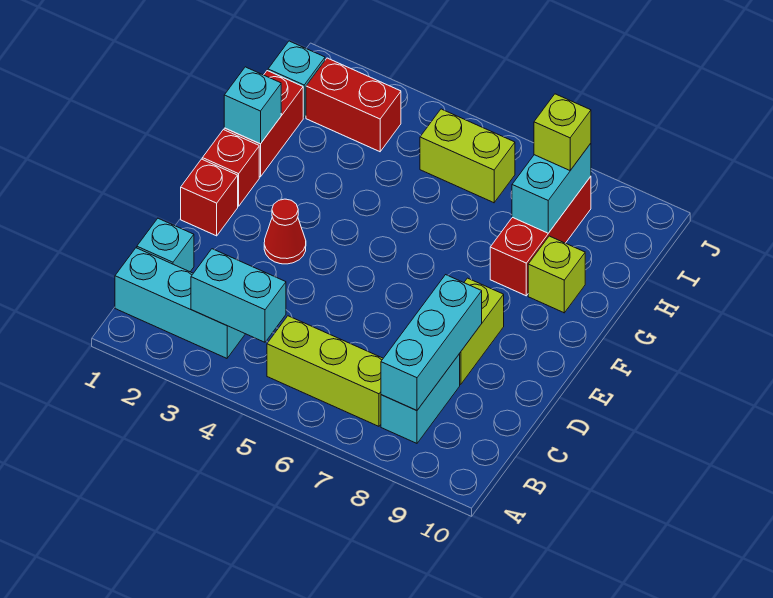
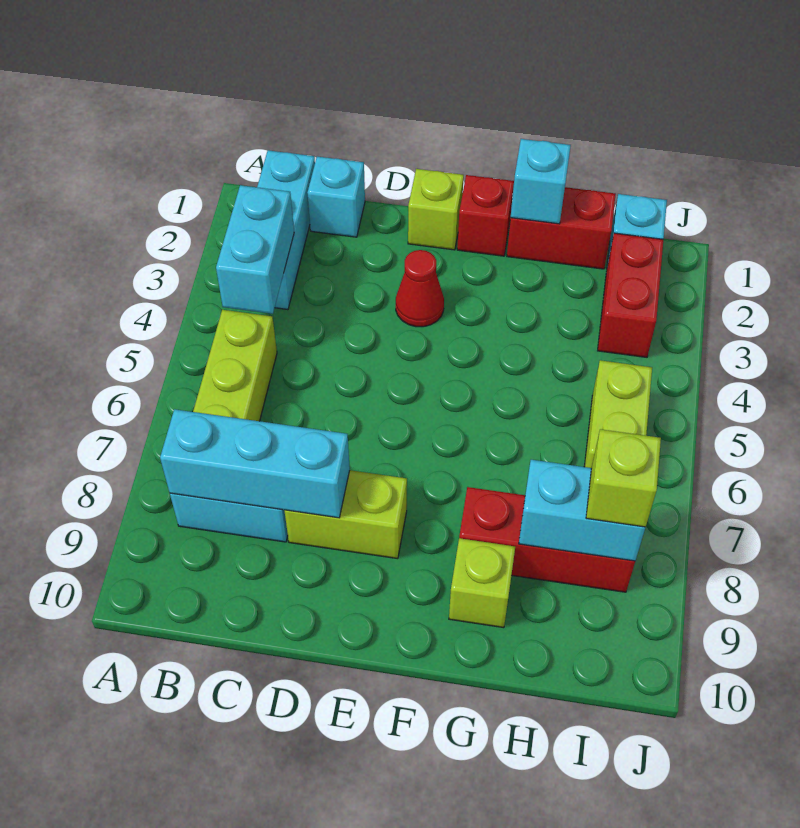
red 1x1 brick [181,159,238,236] -> lime 1x1 brick [408,169,464,250]

